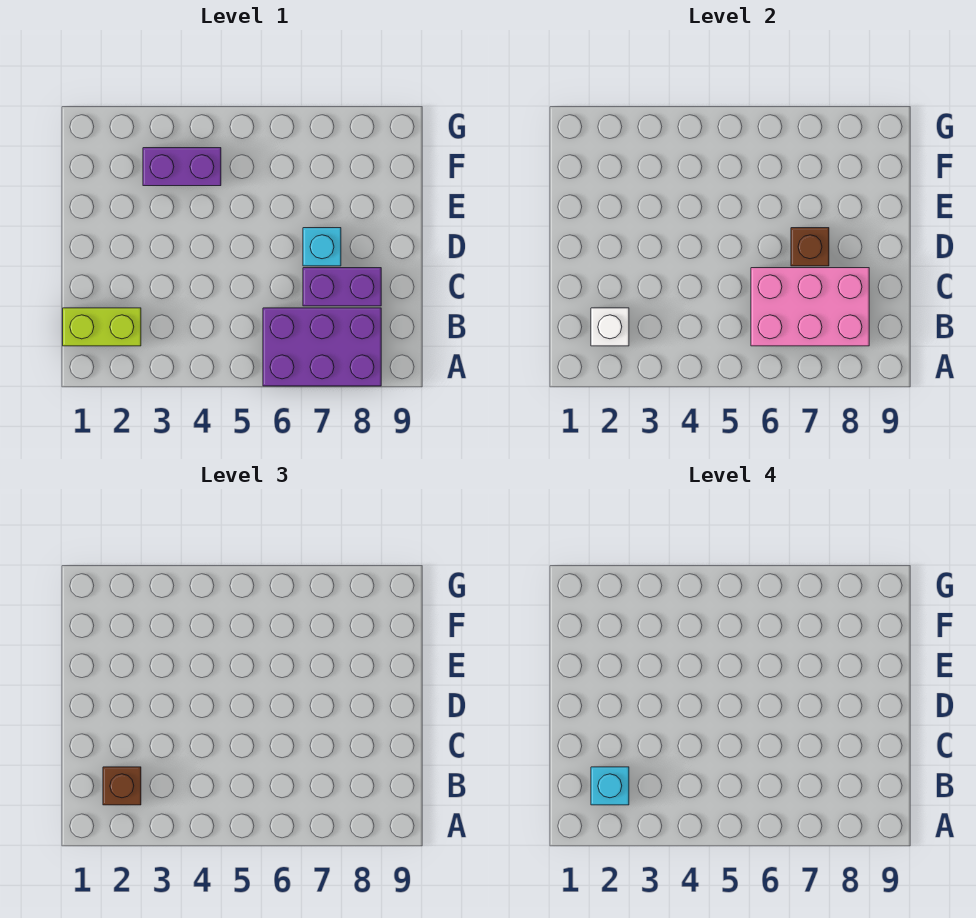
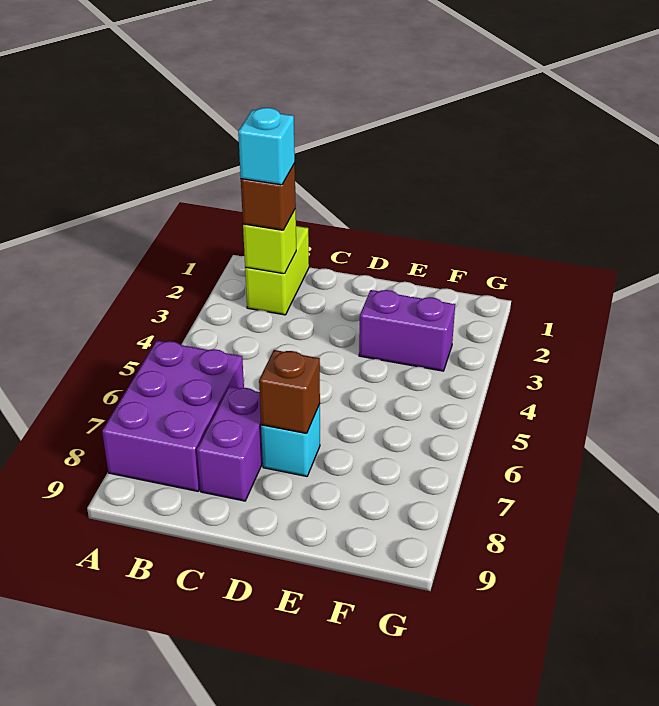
white 1x1 brick [591,308,629,346] -> lime 1x1 brick [243,209,296,274]
pink 2x3 brick [751,268,869,346] -> none
purple 1x2 brick [143,148,221,186] -> purple 1x2 brick turned to [359,290,455,371]

